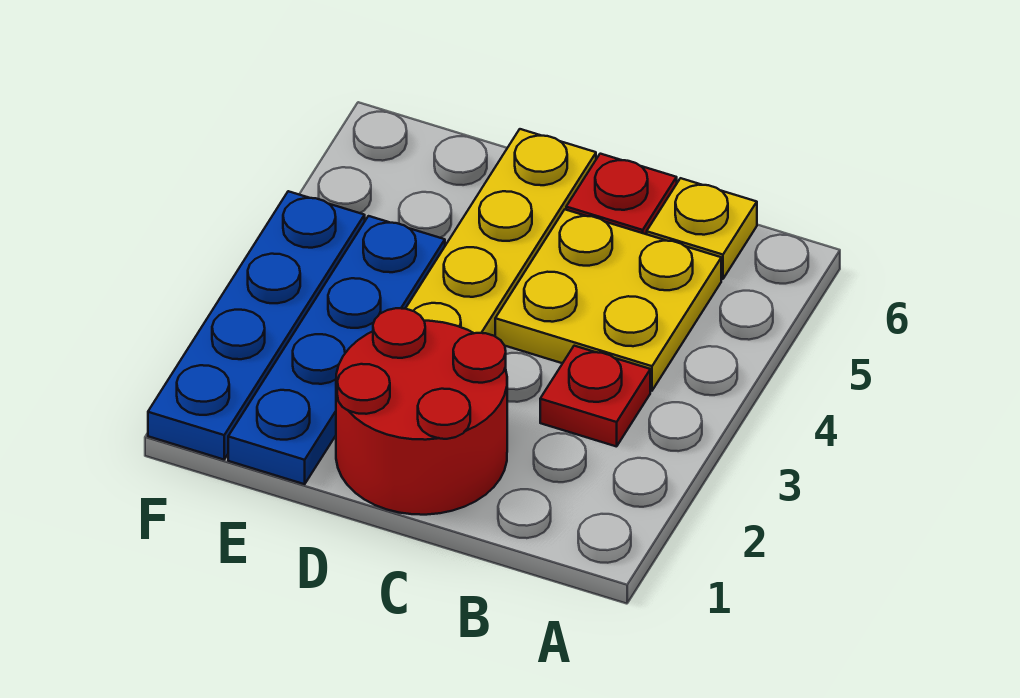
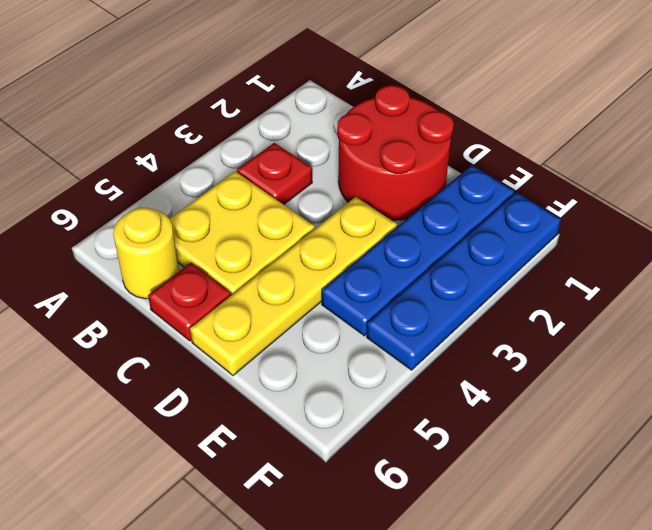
yellow 1x1 plate [647,178,757,279] -> yellow 1x1 round brick [113,208,179,299]

